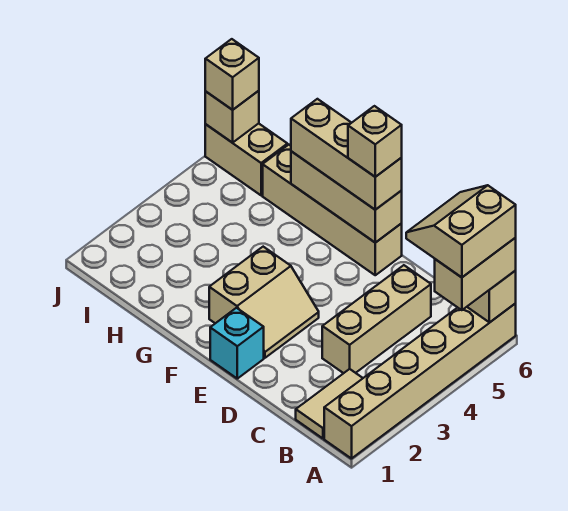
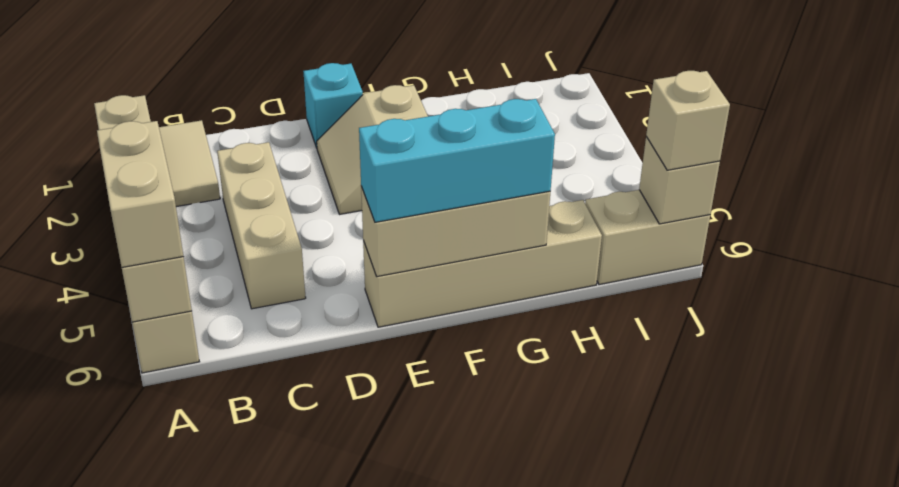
tan 2x2 slope [406,185,516,277] -> none
tan 1x3 brick [291,99,402,210] -> cyan 1x3 brick [359,99,555,222]
tan 1x1 brick [348,106,402,177] -> none

